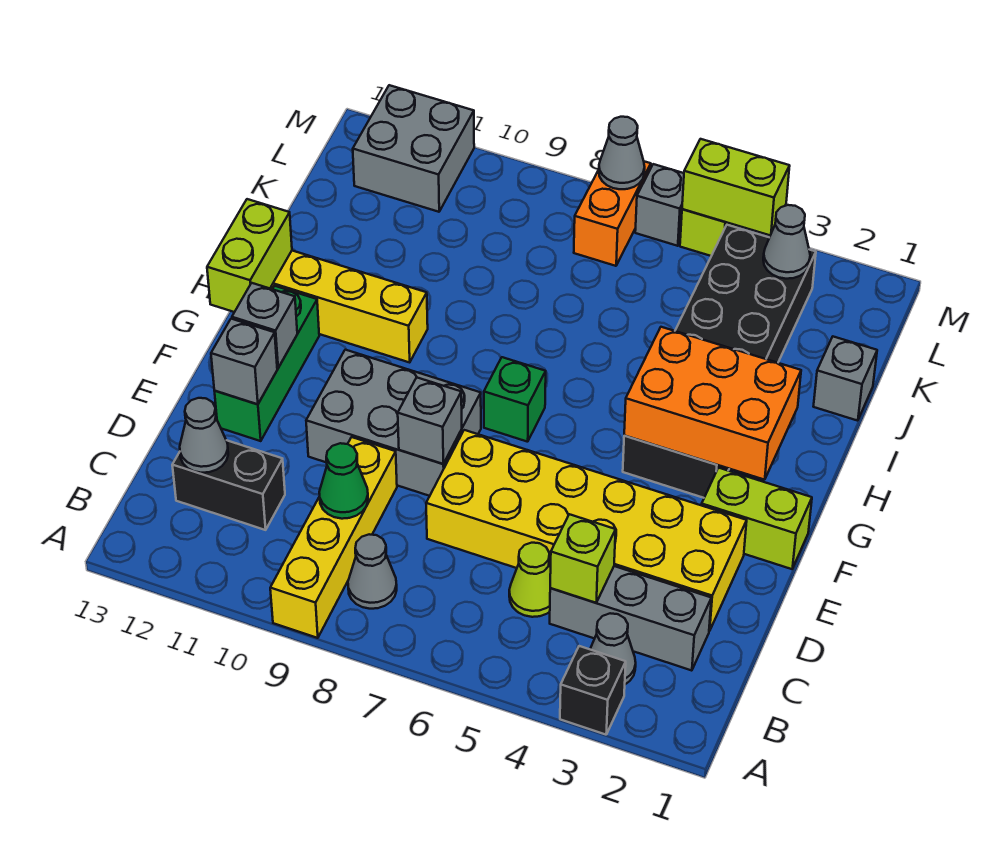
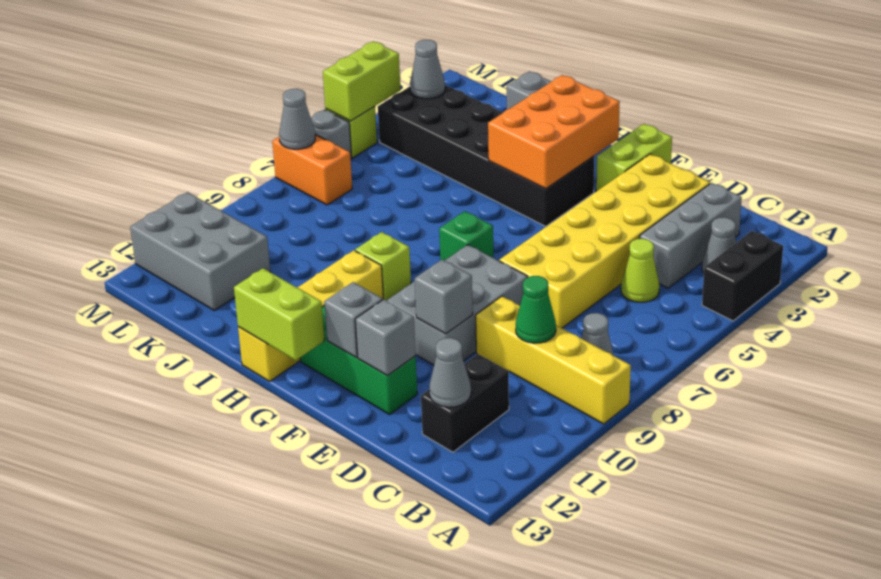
black 1x1 brick [560,646,626,735] -> black 1x2 brick [702,231,783,321]
lime 1x1 brick [550,514,616,603] -> lime 1x1 brick moved to [355,232,411,300]
grey 1x1 brick [398,377,462,464] -> grey 1x1 brick moved to [415,260,473,334]
grey 2x2 brick [353,85,474,212] -> grey 2x3 brick [130,192,270,310]

